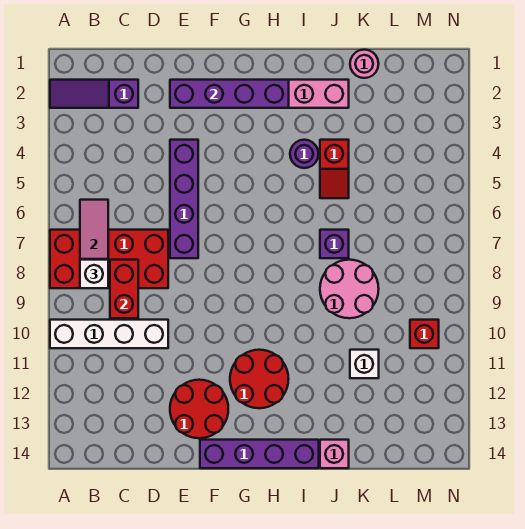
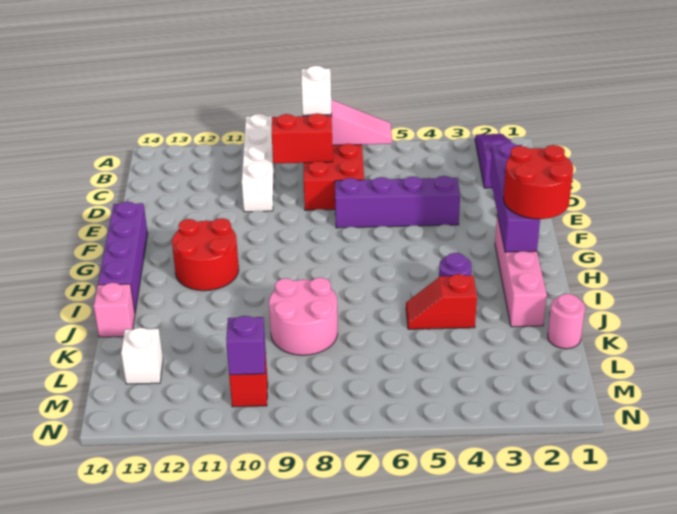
red 2x2 round brick [170,380,228,438] -> red 2x2 round brick moved to [503,145,573,219]
purple 1x1 brick [320,230,349,258] -> purple 1x1 brick moved to [226,316,266,375]
white 1x1 brick [350,350,379,378] -> white 1x1 brick moved to [121,328,163,384]

